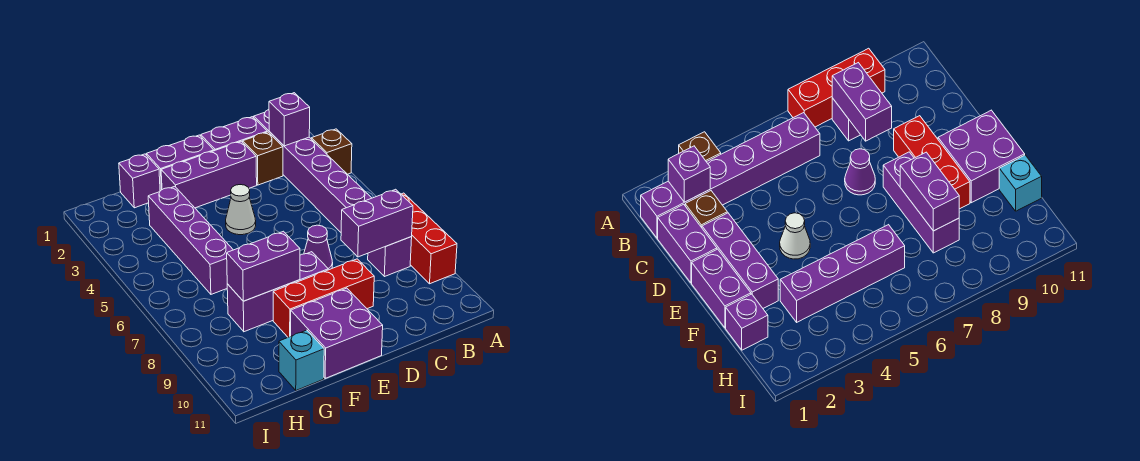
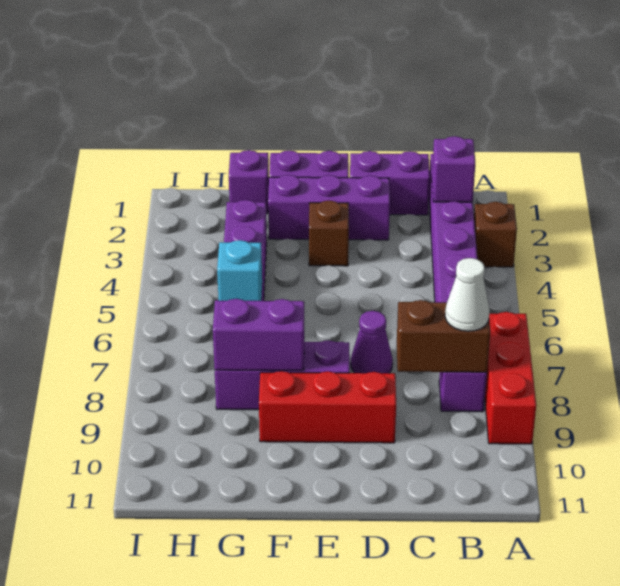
purple 1x2 brick [341,189,413,257] -> brown 1x2 brick [397,300,490,372]
brown 1x1 brick [243,132,283,185] -> brown 1x1 brick moved to [309,200,349,266]
white 1x1 cone [226,185,256,235] -> white 1x1 cone moved to [445,258,490,331]
purple 2x2 brick [291,288,383,378] -> none
cyan 1x1 brick [279,330,324,390] -> cyan 1x1 brick moved to [217,240,262,301]

